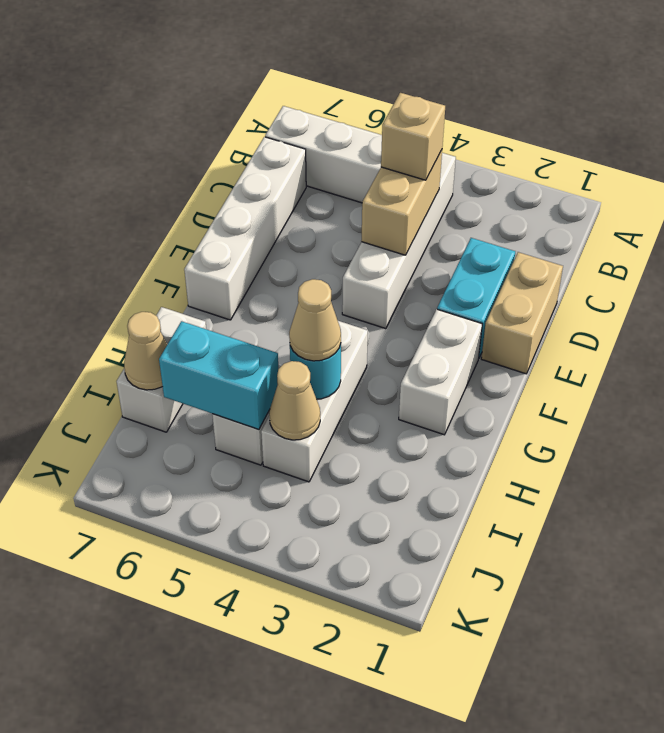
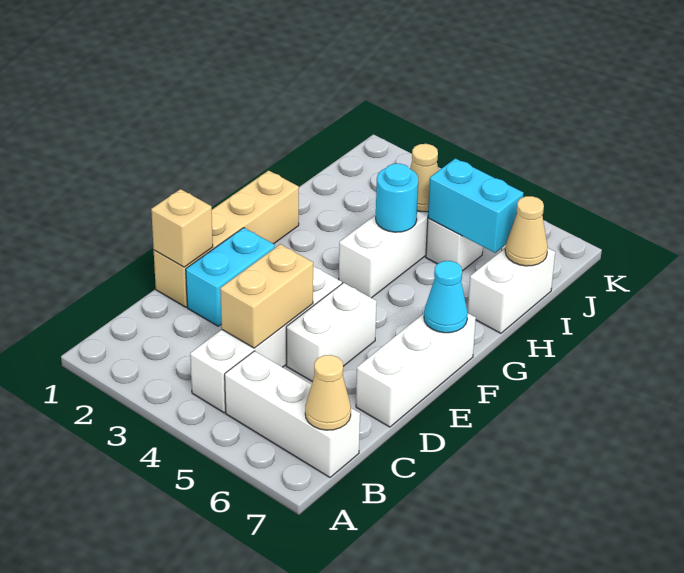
tan 1x1 brick [381,93,445,180] -> tan 1x1 brick moved to [151,189,213,267]
white 1x4 brick [184,137,306,320] -> white 1x3 brick [356,313,476,427]
tan 1x2 brick [481,252,563,374] -> tan 1x4 brick [154,171,299,307]
white 1x2 brick [399,309,482,435] -> white 1x2 brick moved to [286,283,377,382]
none -> cyan 1x1 cone [424,261,468,333]
tan 1x1 cone [289,279,341,361] -> tan 1x1 cone moved to [305,355,351,430]

